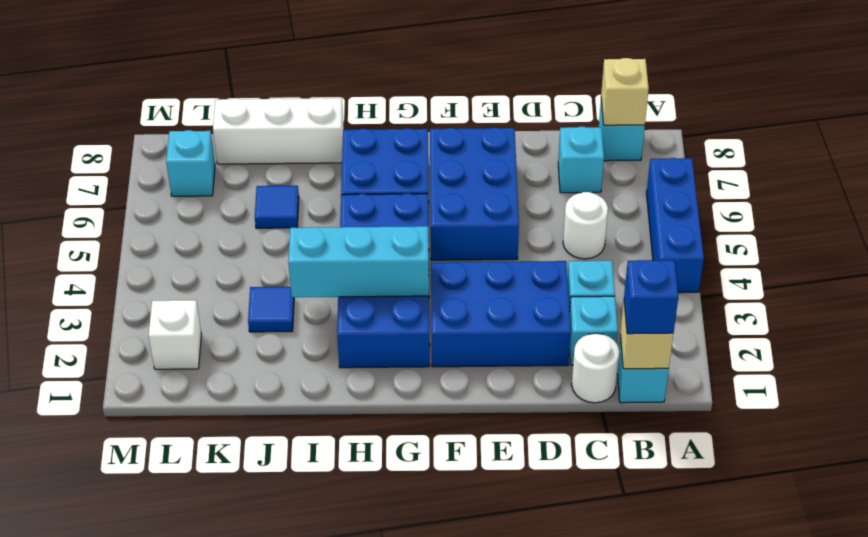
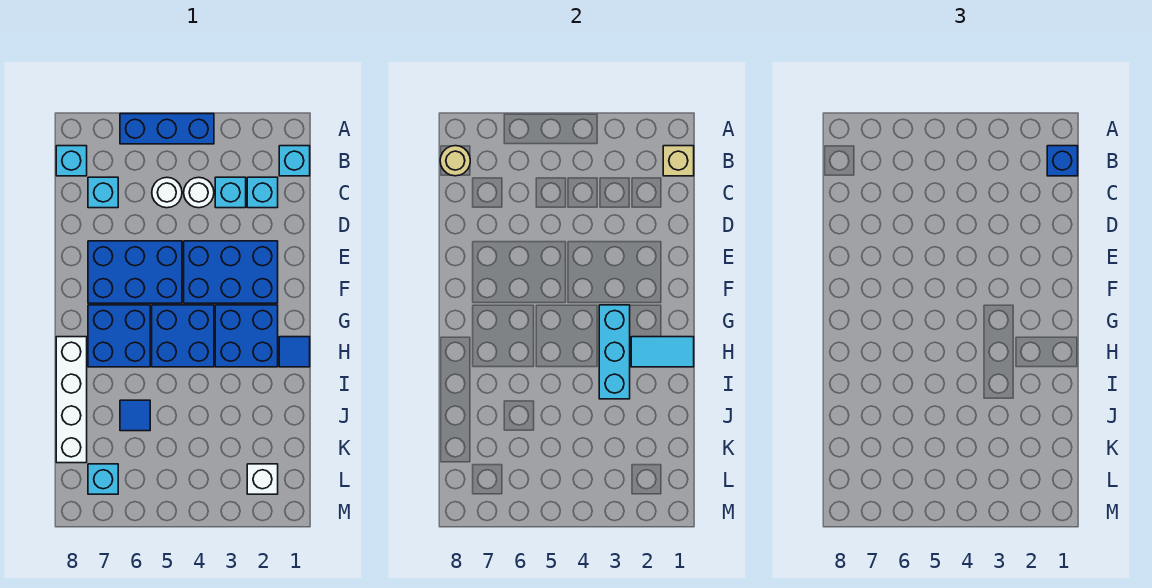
tan 1x1 brick [601,58,649,125] -> tan 1x1 round brick [440,146,470,176]
white 1x1 round brick [572,333,619,403] -> white 1x1 round brick moved to [184,177,214,208]
blue 2x3 brick [431,261,571,367] -> blue 2x3 brick turned to [184,241,278,303]
none -> cyan 1x2 tile [631,337,694,367]
white 1x3 brick [213,98,344,164] -> white 1x4 brick [56,337,87,463]
blue 1x1 tile [248,287,294,332] -> blue 1x1 tile moved to [279,337,310,367]

